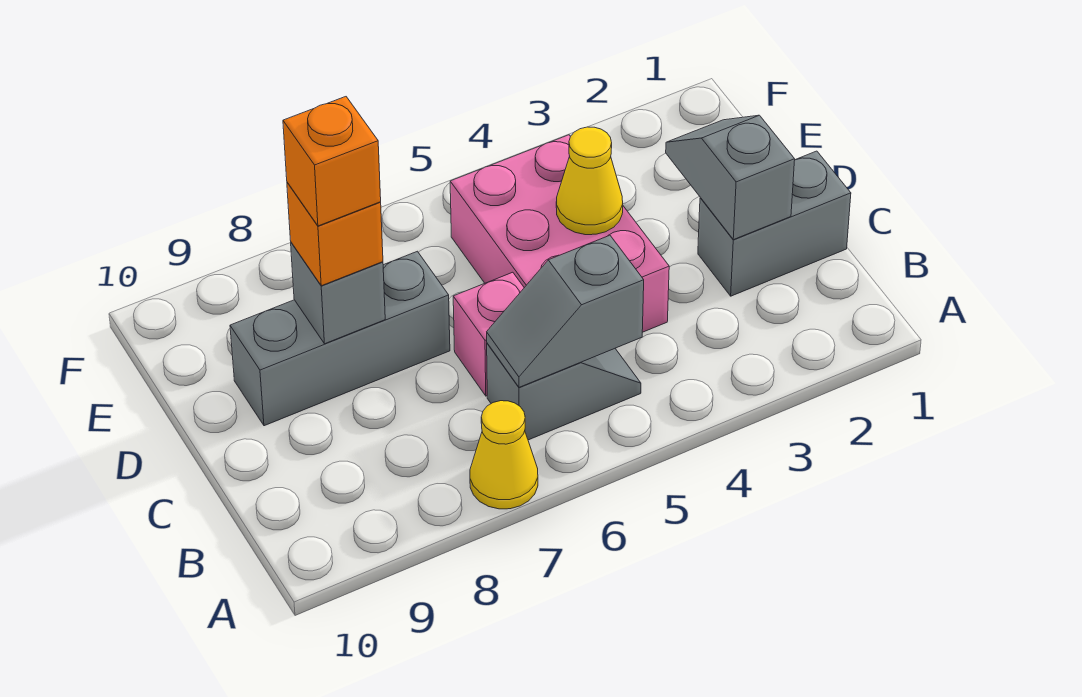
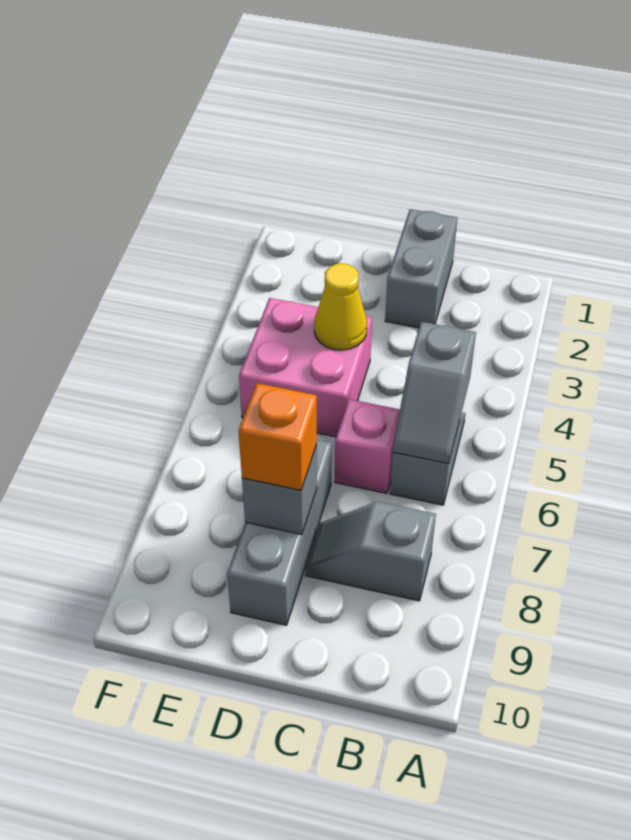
yellow 1x1 cone [470,401,538,509] -> none
grey 1x2 slope [666,115,795,240] -> grey 1x2 slope moved to [305,502,436,601]
pink 2x3 brick [450,135,669,332] -> pink 2x2 brick [239,298,372,437]
orange 1x1 brick [283,97,381,226] -> none

